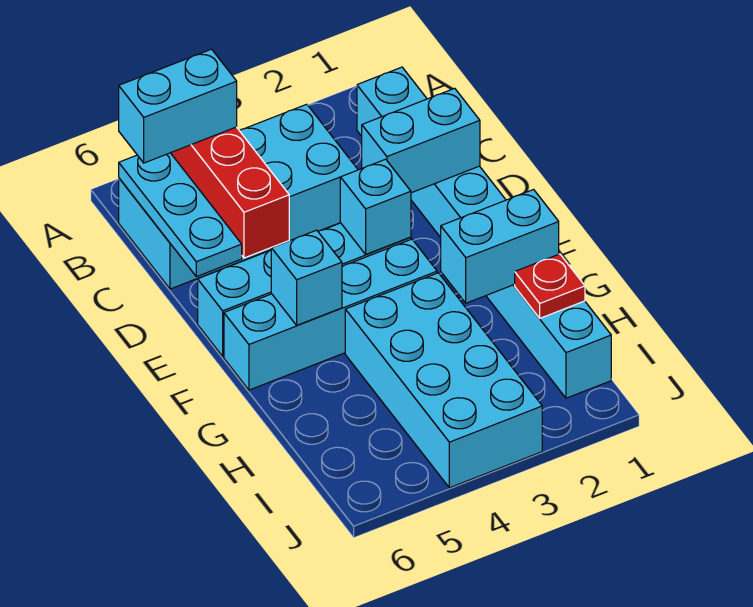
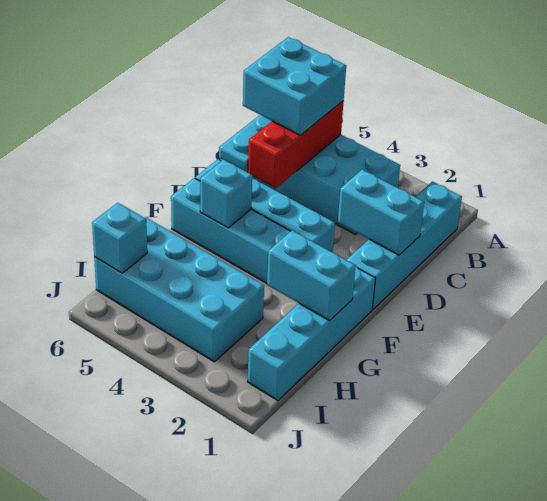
cyan 1x2 brick [119,49,237,163] -> cyan 2x2 brick [243,37,346,135]
cyan 1x1 brick [340,159,411,254] -> cyan 1x1 brick moved to [92,203,147,273]
cyan 2x4 brick [345,273,542,488] -> cyan 2x4 brick turned to [94,217,264,362]
red 1x1 plate [515,254,585,318] -> none

